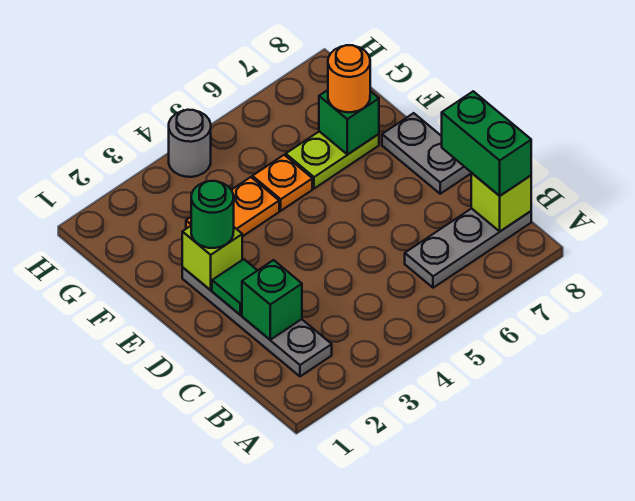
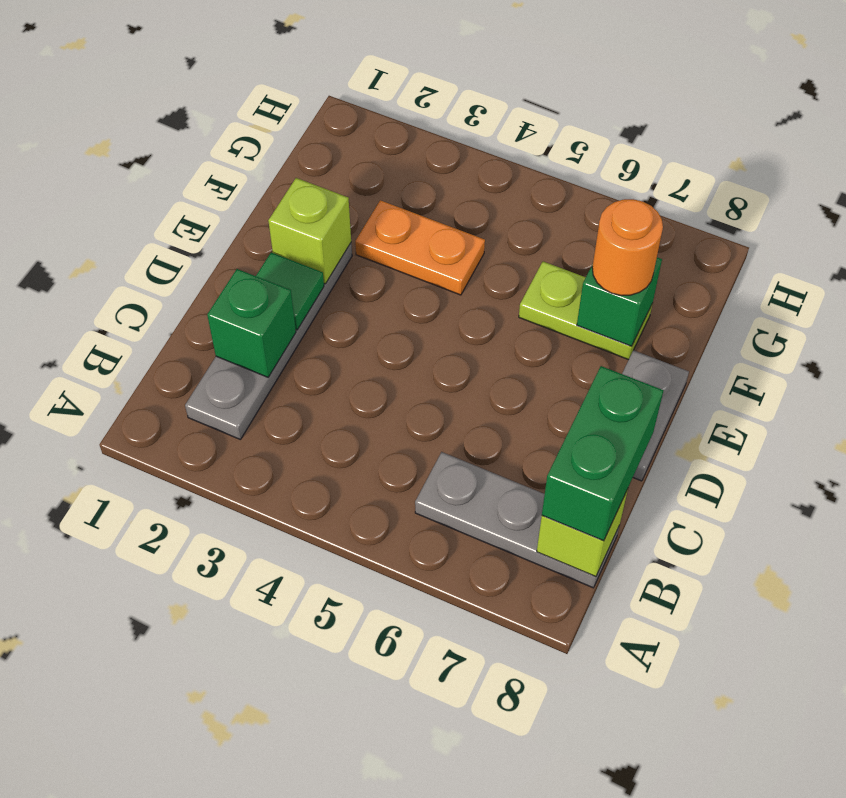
green 1x1 round brick [191,181,234,248] -> none
orange 1x1 plate [252,155,312,211] -> none
grey 1x1 round brick [169,110,211,177] -> none

